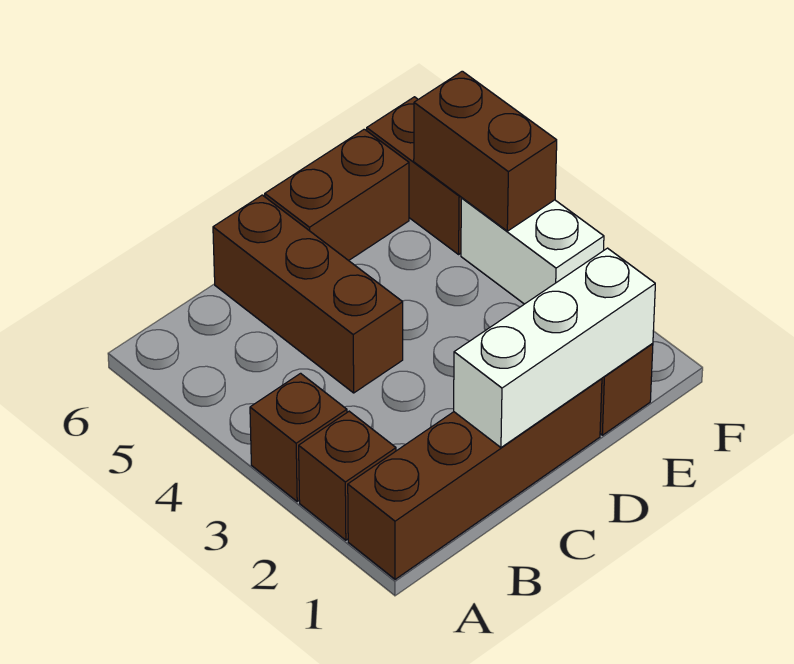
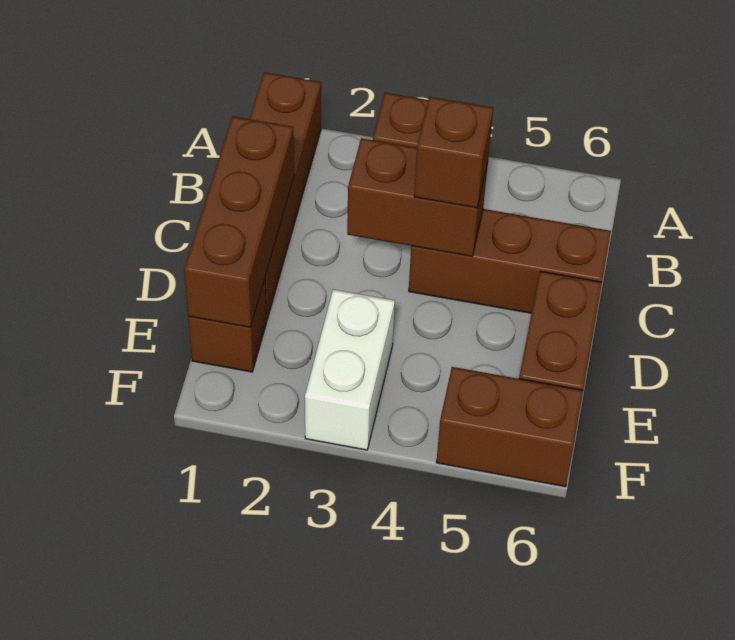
brown 1x1 brick [299,411,396,540] -> brown 1x1 brick moved to [414,97,493,208]
white 1x3 brick [454,248,655,447] -> brown 1x3 brick [184,116,294,327]
white 1x2 brick [461,198,604,304] -> white 1x2 brick turned to [305,289,395,450]
brown 1x2 brick [414,71,557,231] -> brown 1x2 brick moved to [347,138,488,256]

